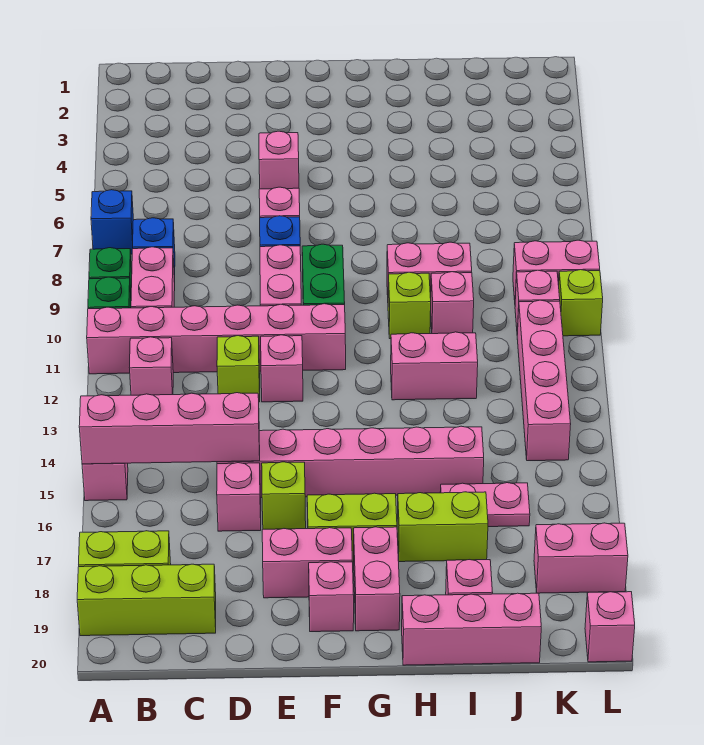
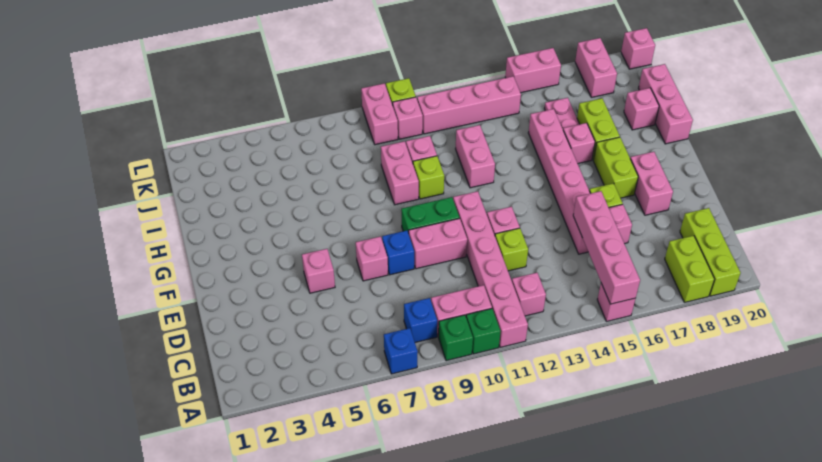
pink 1x1 brick [309,562,354,632] -> pink 1x1 brick moved to [563,123,595,164]
pink 1x2 brick [354,527,400,631] -> pink 1x2 brick moved to [505,48,561,93]

